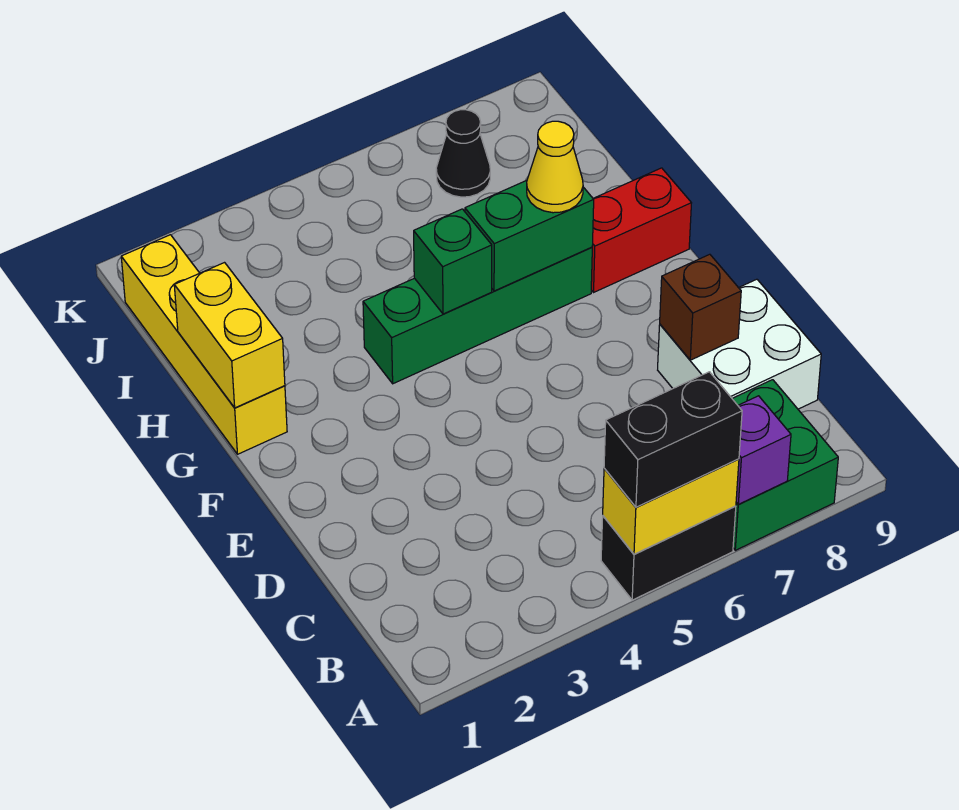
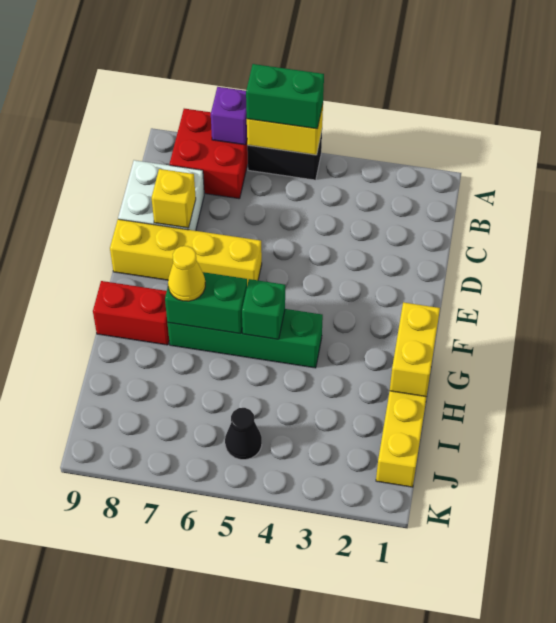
black 1x2 brick [604,372,742,507] -> green 1x2 brick [246,64,324,129]
green 2x2 brick [732,380,838,550] -> red 2x2 brick [170,109,248,199]
brown 1x1 brick [660,254,741,360] -> yellow 1x1 brick [152,169,196,228]
none -> yellow 1x4 brick [110,219,262,285]
black 1x1 cone [436,110,490,197] -> black 1x1 cone moved to [225,408,262,460]

